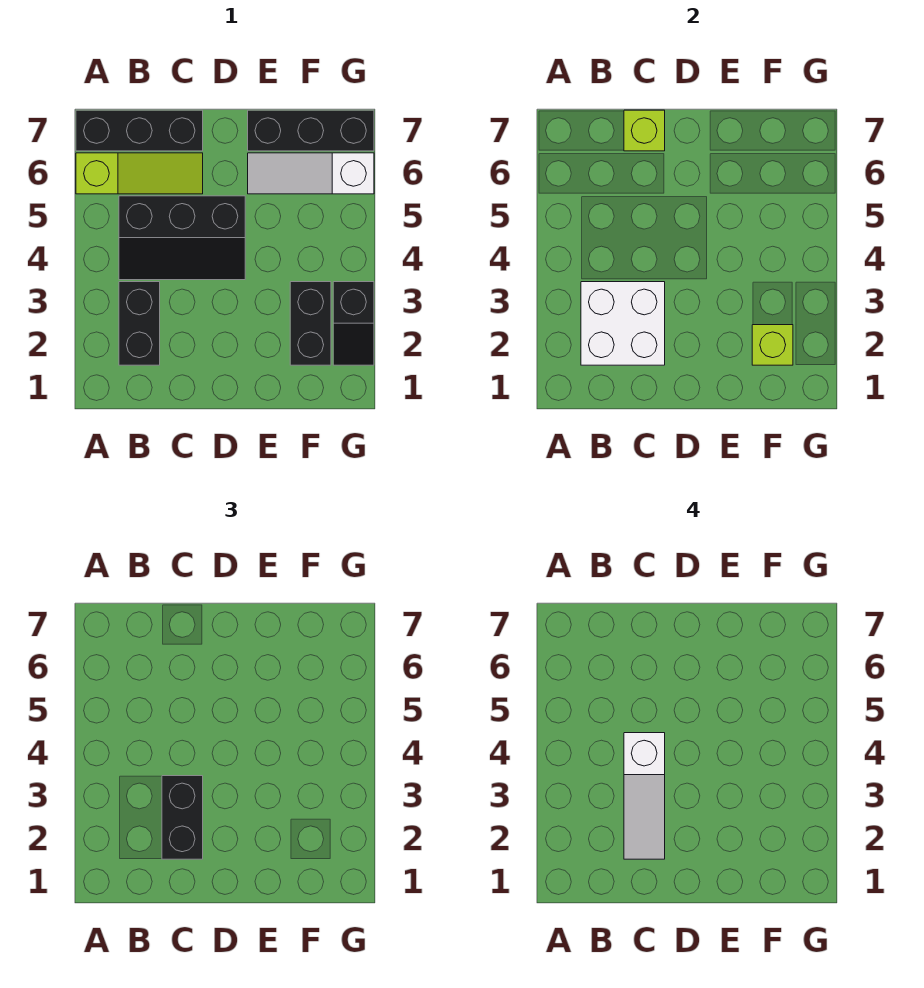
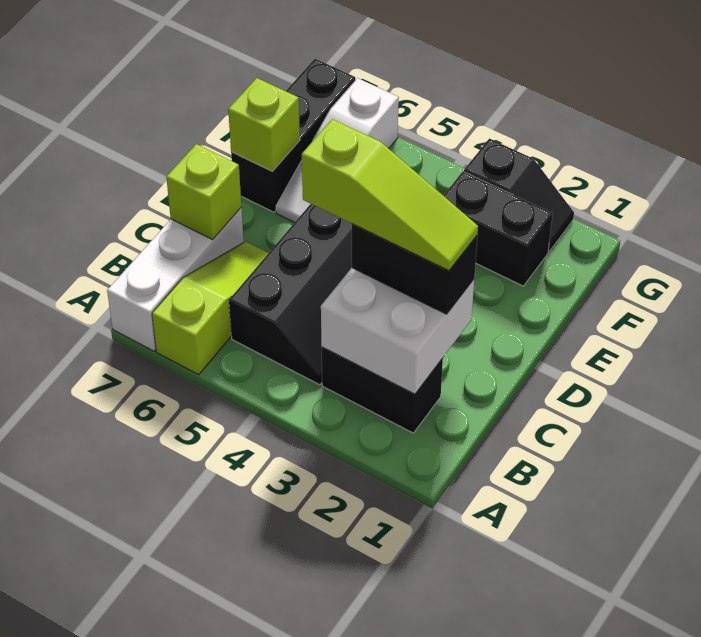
black 1x3 brick [76,110,203,151] -> white 1x3 brick [107,208,244,351]
white 1x3 slope [624,733,665,859] -> lime 1x3 slope [302,119,478,270]
lime 1x1 brick [752,325,793,365] -> lime 1x1 brick moved to [228,78,300,171]

